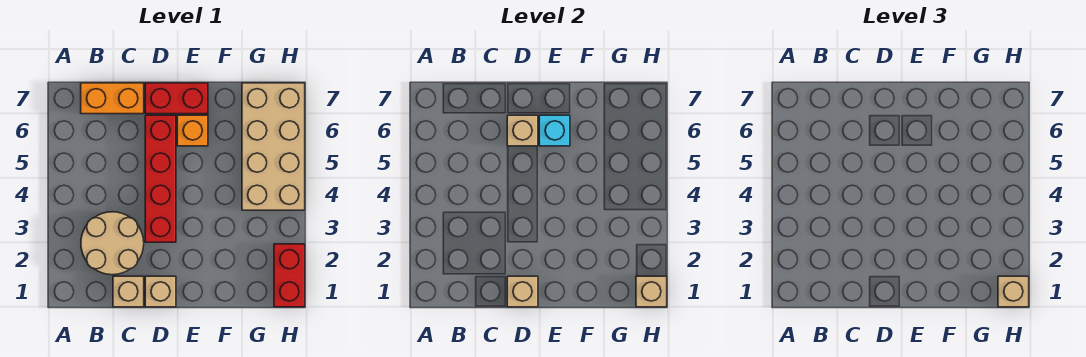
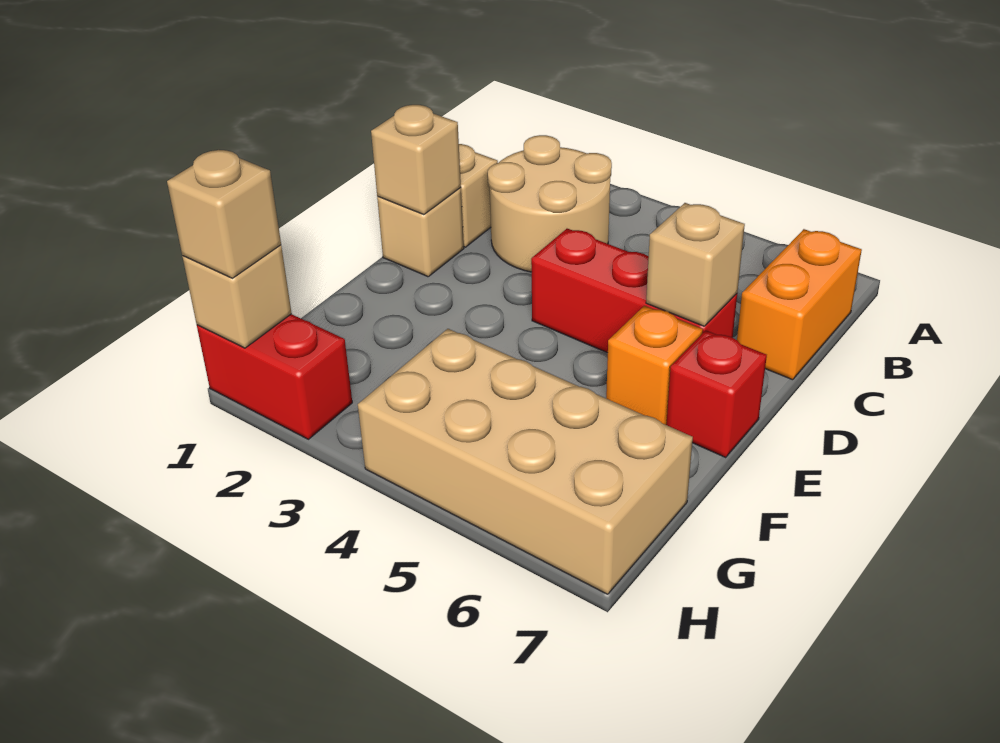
red 1x4 brick [145,115,176,242] -> red 1x3 brick [531,229,737,353]
red 1x2 brick [145,83,208,114] -> red 1x1 brick [666,330,767,457]
cyan 1x1 brick [539,115,570,146] -> none

